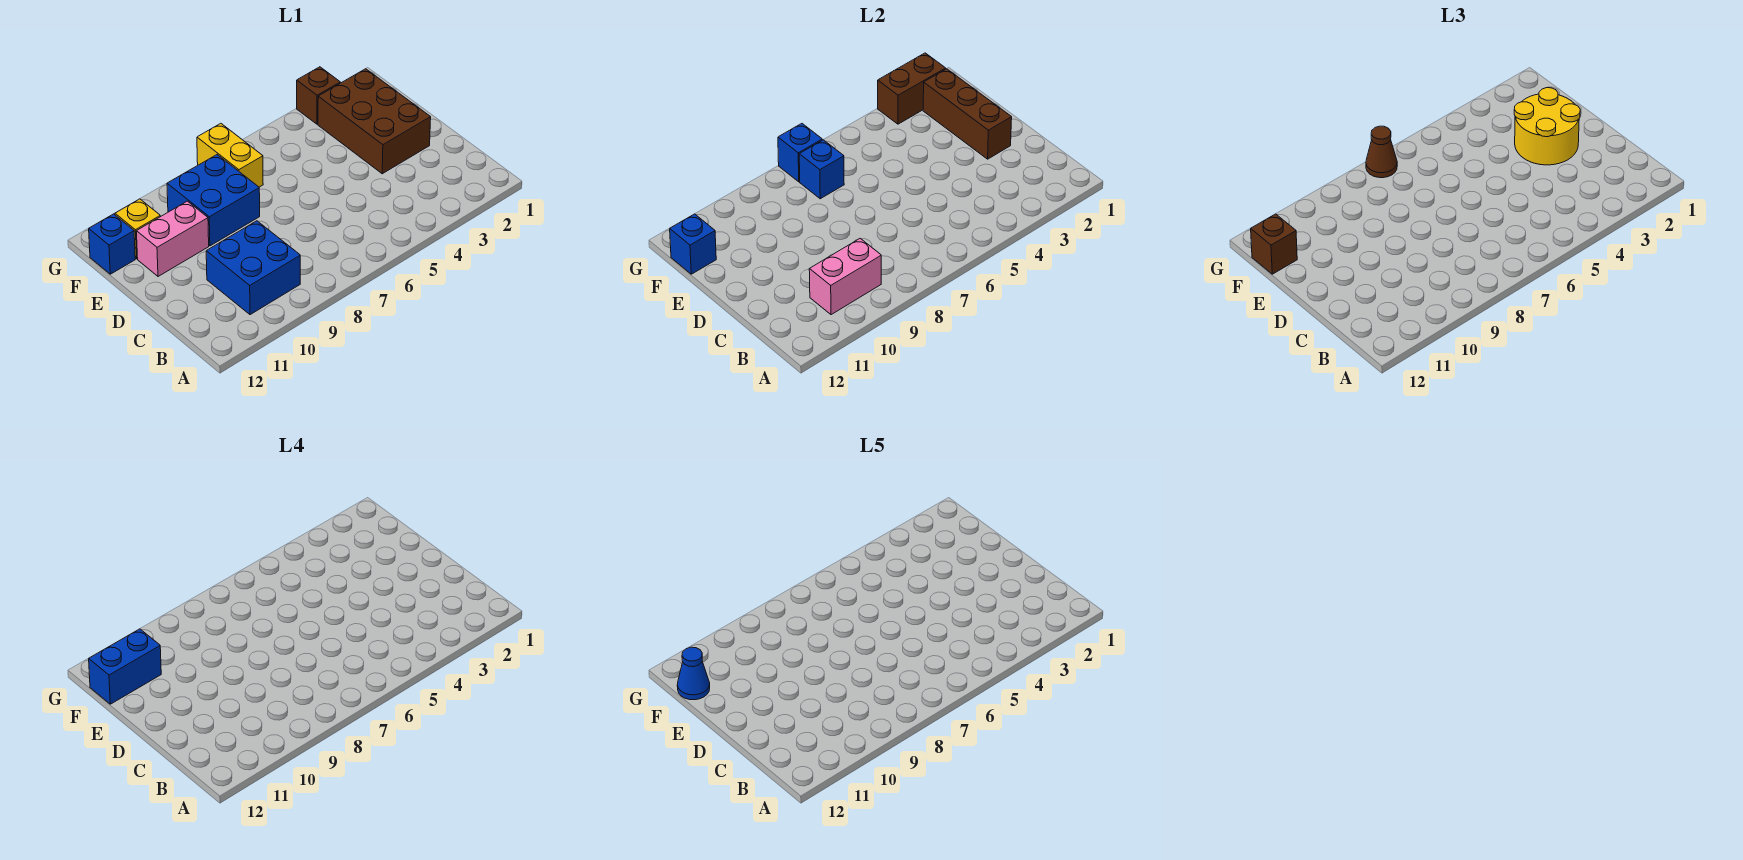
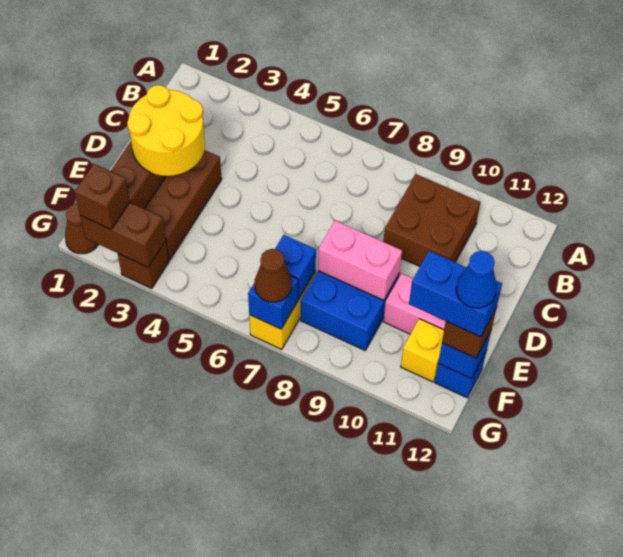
blue 2x2 brick [206,221,300,315] -> brown 2x2 brick [383,174,480,266]
pink 1x2 brick [809,239,881,315] -> pink 1x2 brick moved to [318,221,402,300]
none -> brown 1x1 cone [65,204,98,254]
none -> brown 1x1 brick [75,164,130,229]

